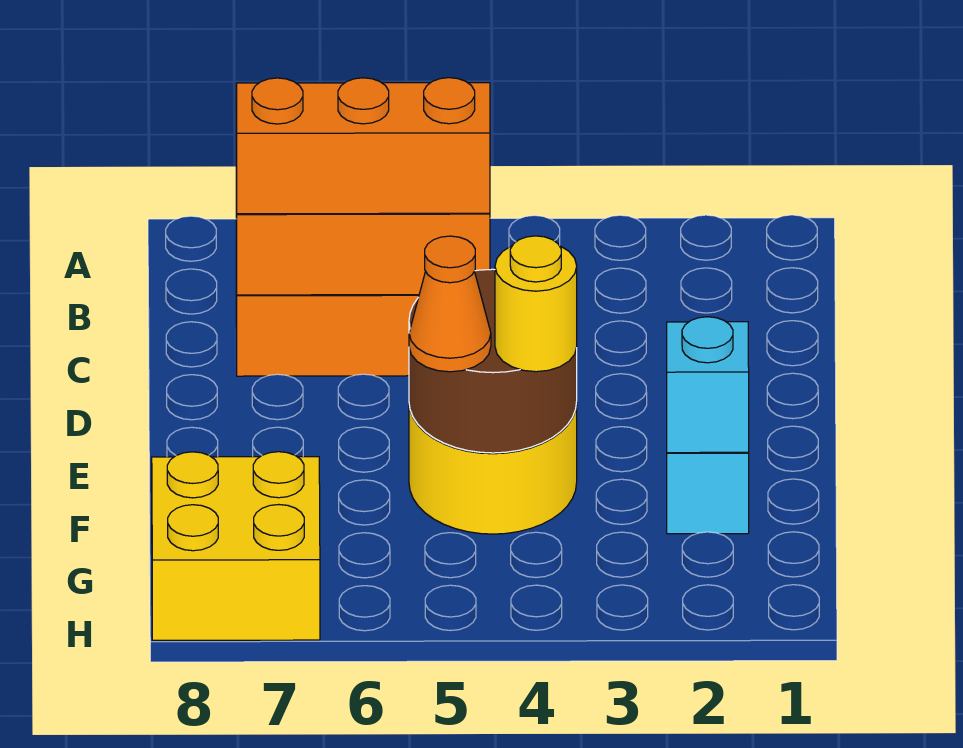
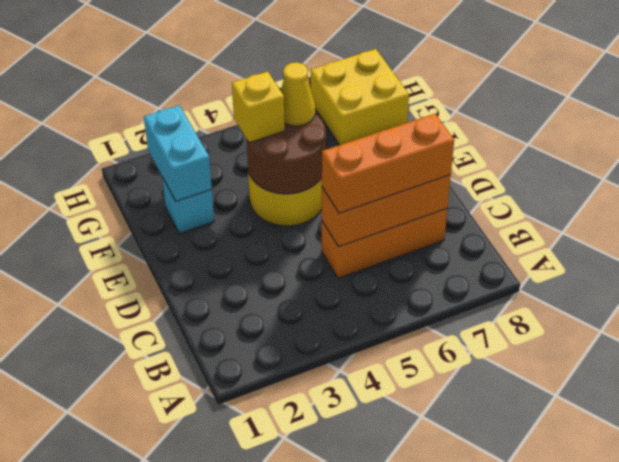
cyan 1x1 brick [667,317,749,453] -> cyan 1x2 brick [144,105,212,201]
yellow 1x1 round brick [495,236,577,372] -> yellow 1x1 brick [232,71,285,143]
orange 1x1 cone [409,236,491,372] -> yellow 1x1 cone [281,62,315,126]

